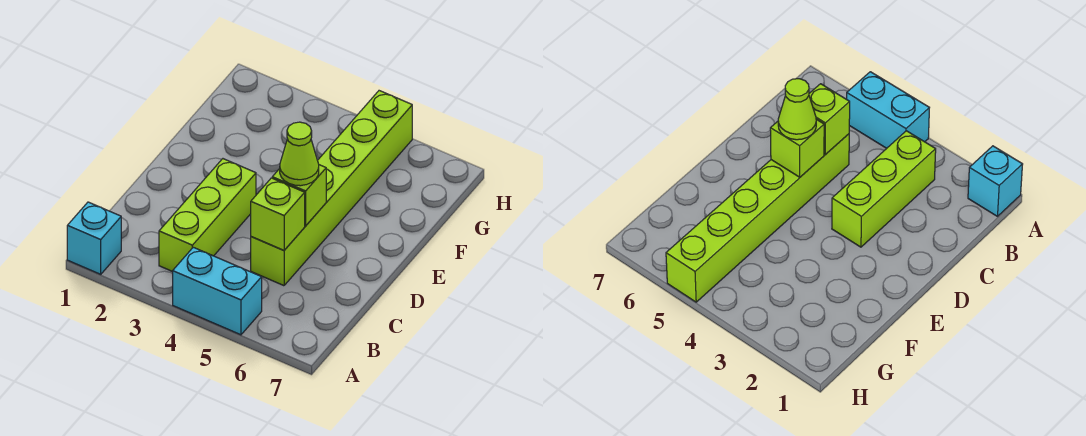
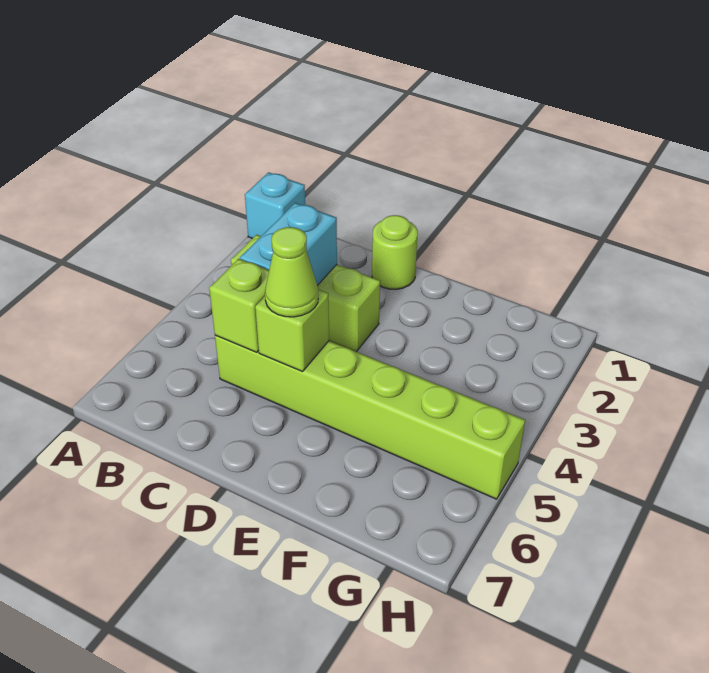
cyan 1x2 brick [173,247,262,335] -> cyan 1x2 brick moved to [240,203,337,286]
none -> lime 1x1 round brick [372,215,418,289]

